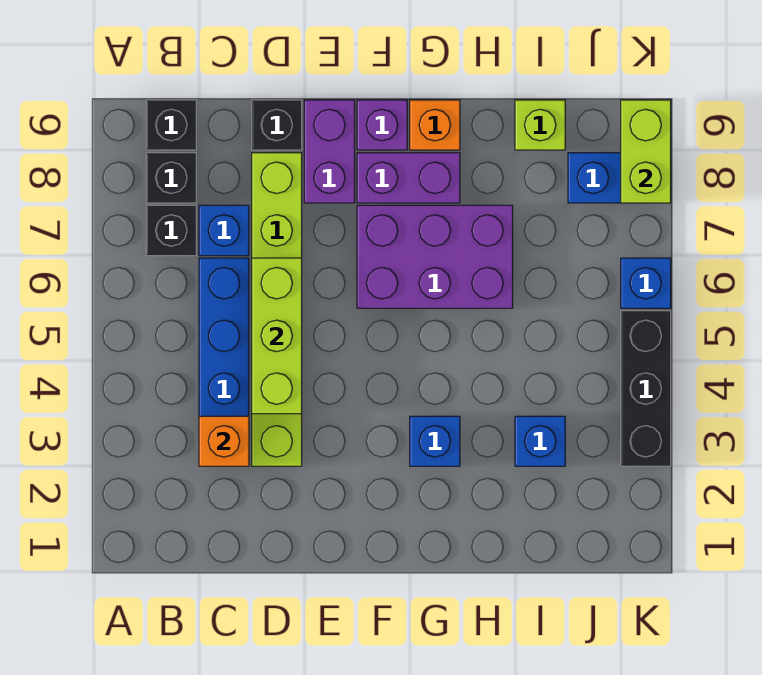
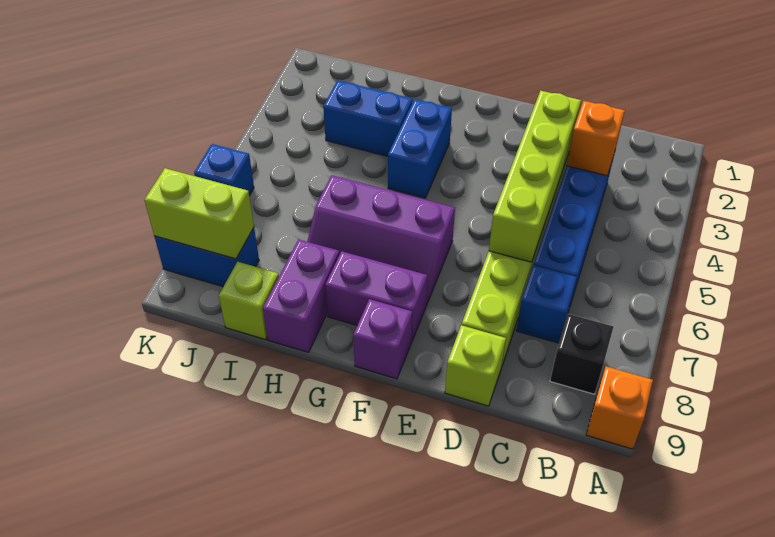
black 1x1 brick [146,205,196,256] -> none
black 1x1 brick [146,100,196,150] -> none
lime 1x3 brick [252,258,302,414] -> lime 1x4 brick [489,91,581,262]
black 1x1 brick [252,100,302,150] -> lime 1x1 brick [445,325,506,406]
purple 1x2 brick [304,100,355,203] -> purple 1x2 brick moved to [263,239,339,352]
purple 2x3 brick [357,205,513,308] -> purple 2x3 slope [307,175,455,306]
blue 1x1 brick [410,416,460,466] -> blue 1x2 brick [388,99,452,198]
orange 1x1 brick [410,100,460,150] -> orange 1x1 brick moved to [586,366,653,449]
blue 1x1 brick [515,416,565,466] -> blue 1x2 brick [323,81,413,156]
black 1x3 brick [621,311,671,466] -> none
lime 1x2 brick [621,100,671,203] -> lime 1x2 brick turned to [144,168,254,259]

